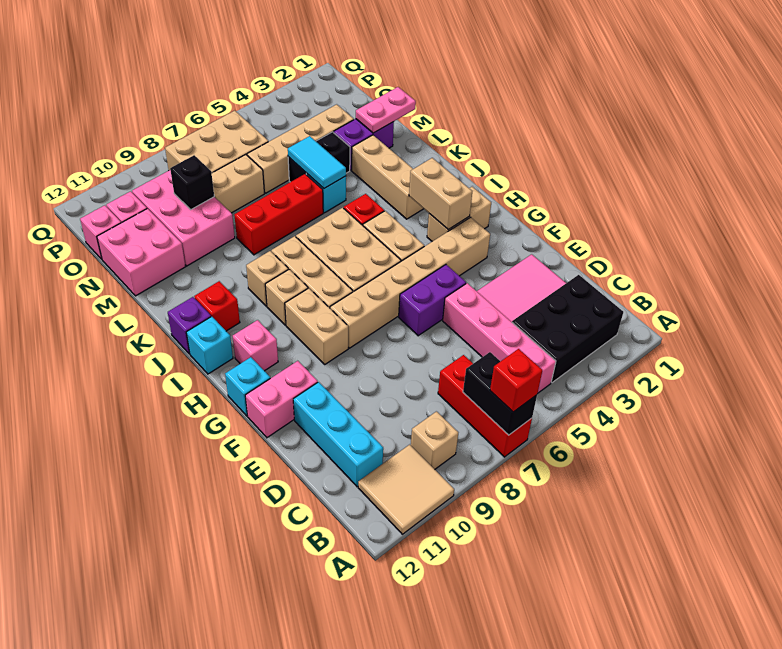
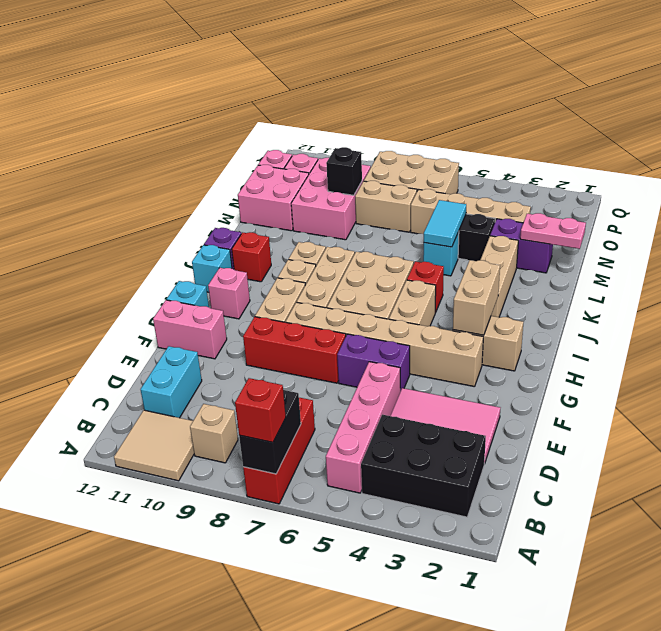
cyan 1x3 brick [293,382,383,487] -> cyan 1x2 brick [141,346,202,418]
red 1x3 brick [234,174,323,255] -> red 1x3 brick moved to [243,317,346,383]

